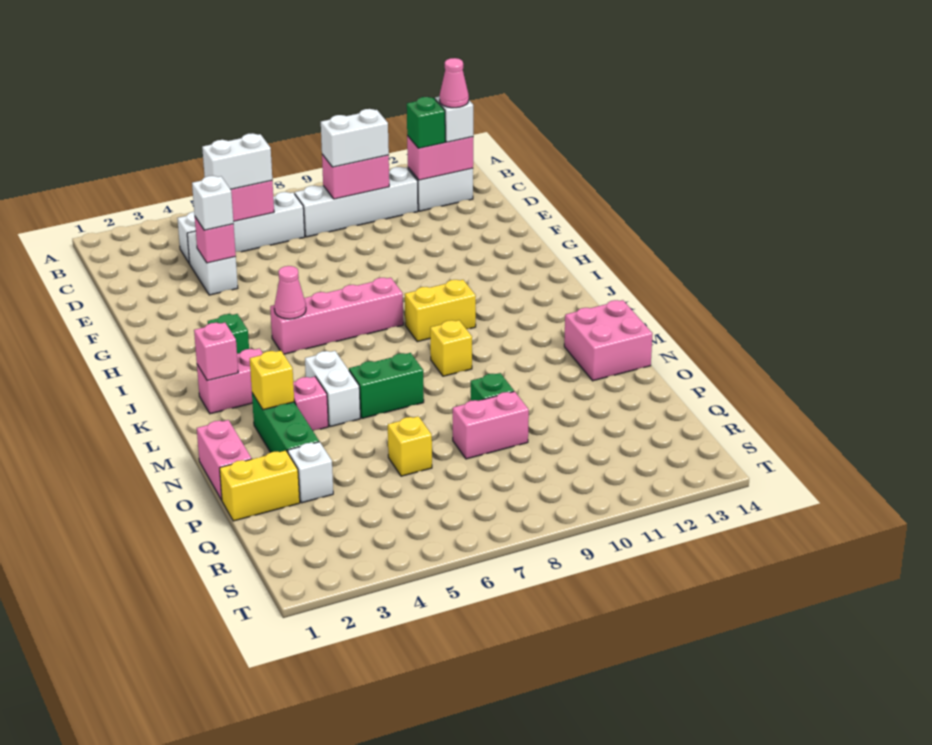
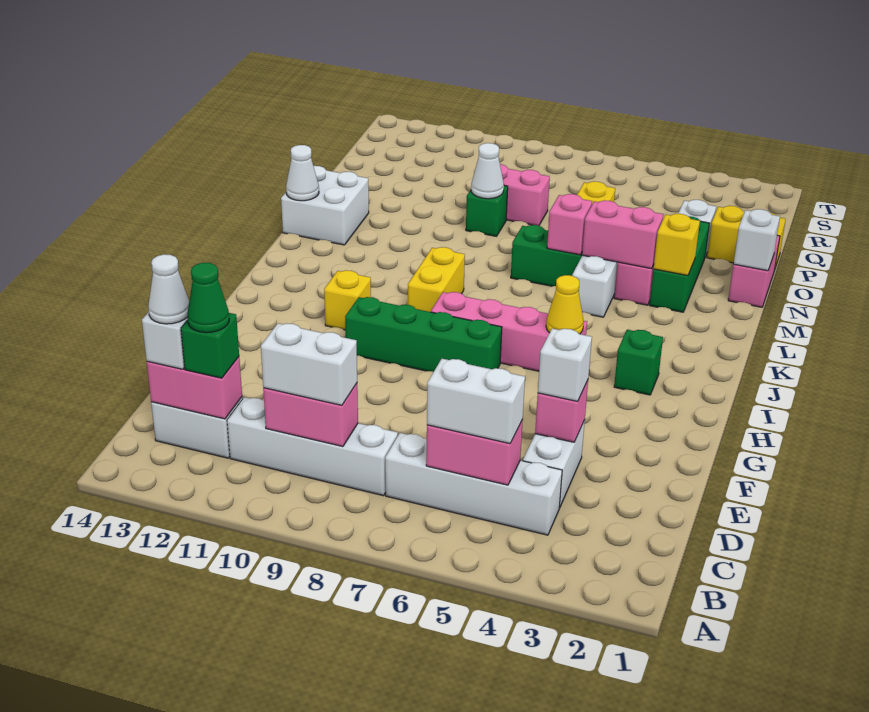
none -> green 1x1 cone [187,263,229,333]
pink 1x1 cone [440,58,469,108] -> white 1x1 cone [148,254,189,324]
none -> green 1x4 brick [345,297,502,372]
pink 1x1 cone [274,266,306,319] -> yellow 1x1 cone [546,275,584,334]
yellow 1x2 brick [405,280,476,342] -> yellow 1x2 brick turned to [408,247,465,312]
pink 1x2 brick [197,348,262,414] -> pink 1x2 brick moved to [582,200,664,269]
pink 1x1 brick [194,323,238,381] -> pink 1x1 brick moved to [547,194,592,255]
yellow 1x1 brick [430,320,472,376] -> yellow 1x1 brick moved to [324,270,371,330]
pink 2x2 brick [564,300,653,381] -> white 2x2 brick [281,166,369,245]
none -> white 1x1 cone [286,145,319,201]
none -> white 1x1 brick [734,209,780,271]
none -> white 1x1 cone [471,143,504,199]

